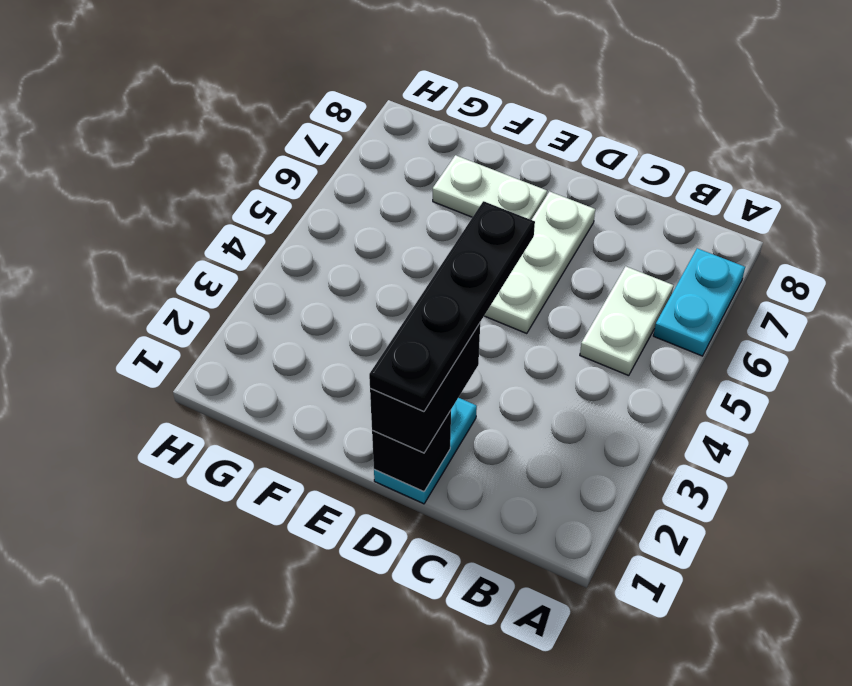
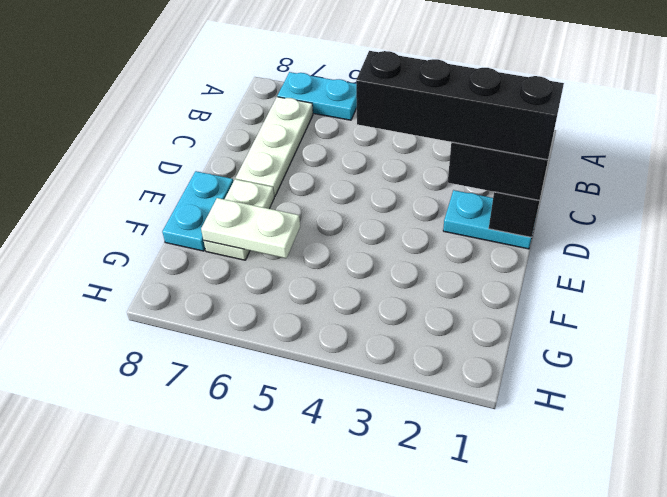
white 1x2 plate [580,266,674,376] -> white 1x2 plate moved to [201,198,300,258]
black 1x4 plate [369,201,535,411] -> black 1x4 brick [356,51,564,160]
white 1x3 plate [484,192,595,333] -> white 1x3 plate turned to [236,97,313,197]
none -> cyan 1x2 plate [162,171,233,251]

